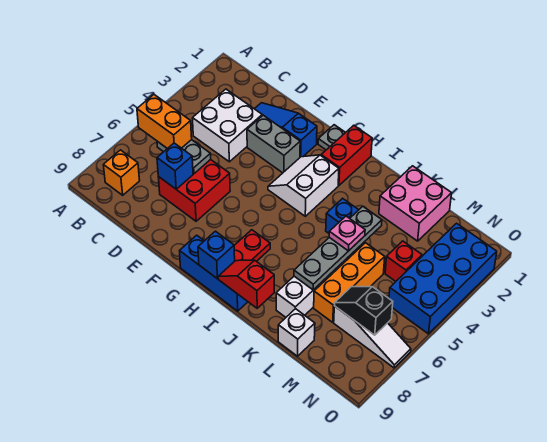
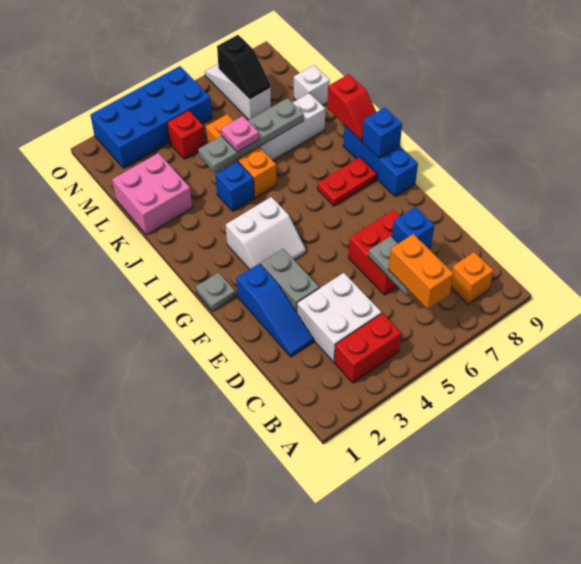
red 1x2 brick [321,125,372,185] -> red 1x2 brick moved to [334,313,401,383]
orange 1x3 brick [314,243,385,322] -> orange 1x3 brick turned to [206,114,277,198]

